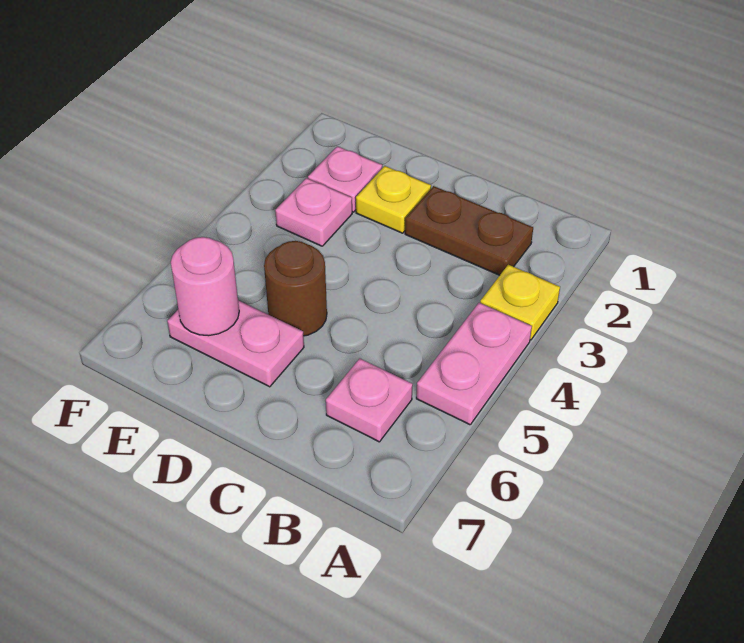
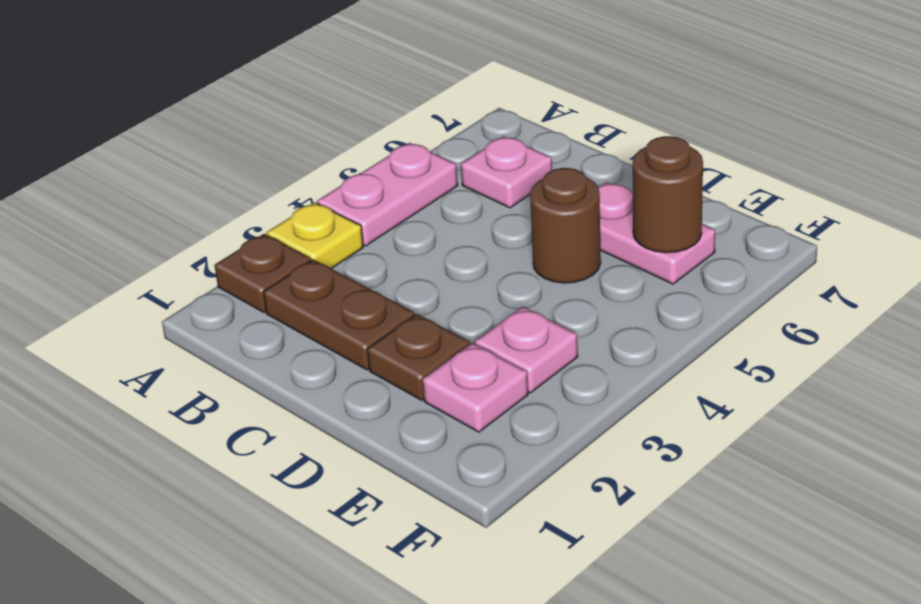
none -> brown 1x1 plate [215,234,311,312]
yellow 1x1 plate [356,166,431,233] -> brown 1x1 plate [367,314,470,400]
pink 1x1 round brick [171,237,239,336] -> brown 1x1 round brick [633,136,703,253]

